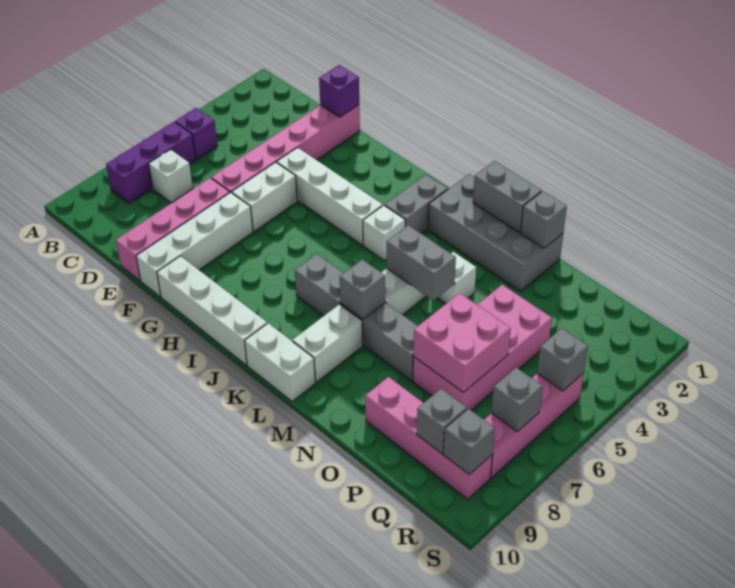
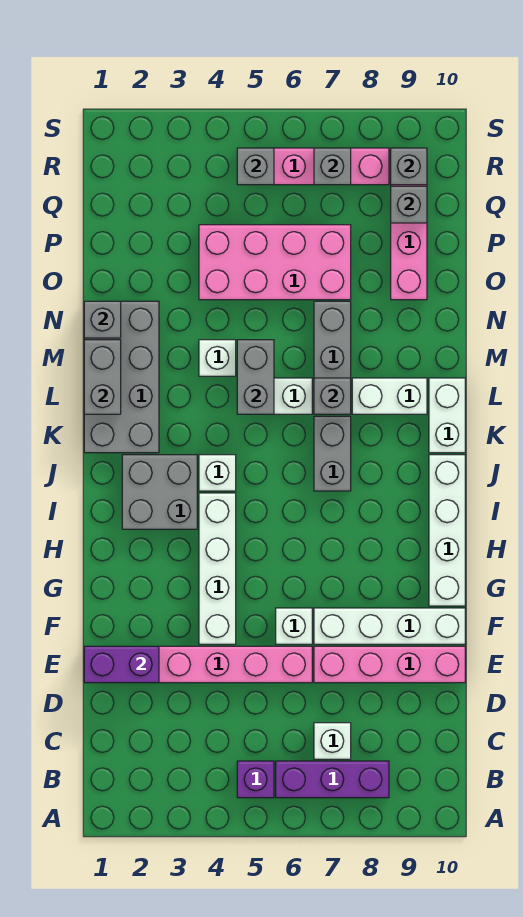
purple 1x1 brick [319,65,359,117] -> purple 1x2 brick [84,646,159,683]
white 1x2 brick [232,162,297,232] -> white 1x1 brick [276,608,312,644]
grey 1x2 brick [385,175,448,233] -> grey 2x2 brick [122,455,197,529]
pink 2x2 brick [413,293,511,393] -> none

